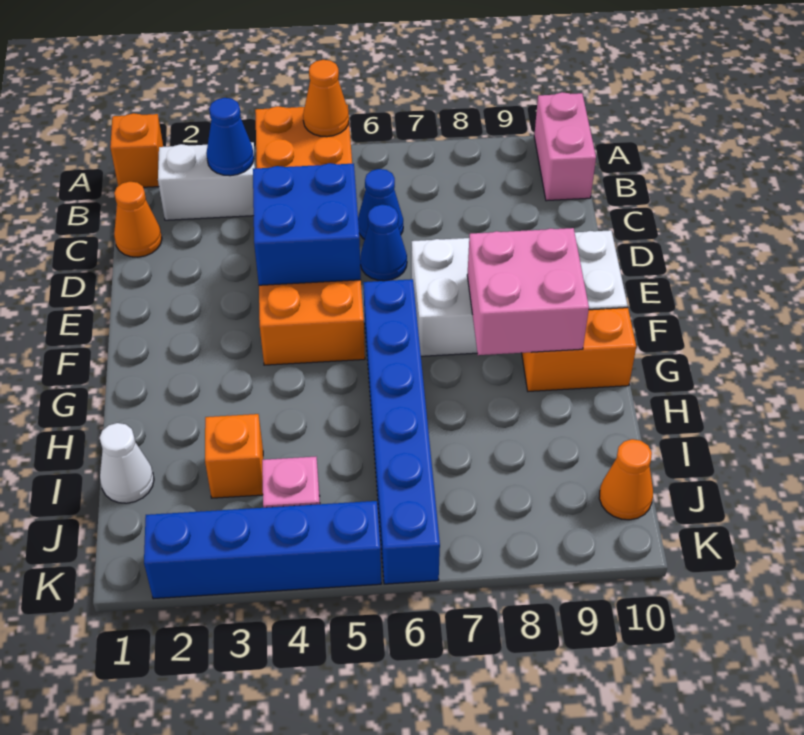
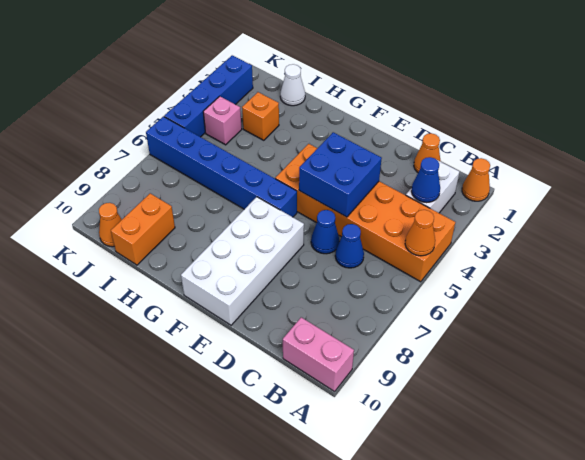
orange 1x1 brick [110,113,163,187] -> orange 1x1 cone [462,158,490,201]
pink 2x2 brick [467,228,589,355] -> none
orange 1x2 brick [522,308,636,391] -> orange 1x2 brick moved to [111,193,175,265]

